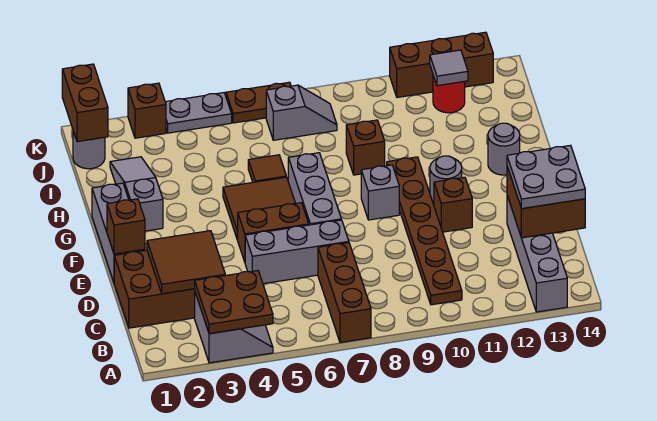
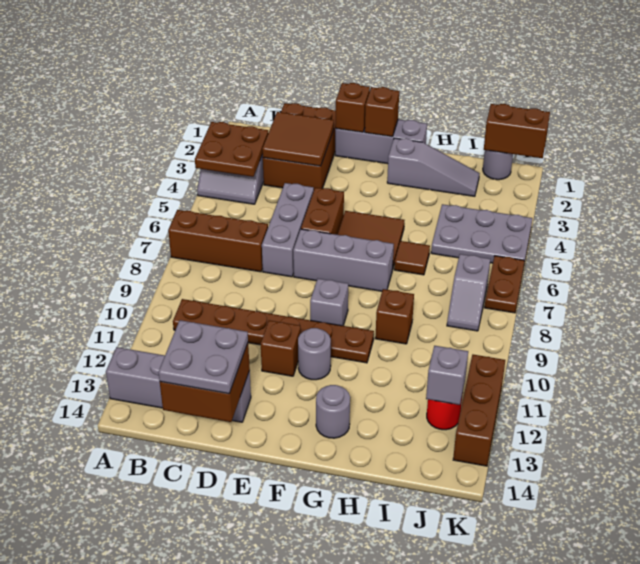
grey 1x1 tile [430,50,468,86] -> grey 1x1 brick [426,346,468,405]
brown 1x1 brick [128,83,166,138] -> brown 1x1 brick moved to [365,87,399,137]
grey 1x2 plate [165,93,232,133] -> grey 2x3 plate [431,204,532,263]

